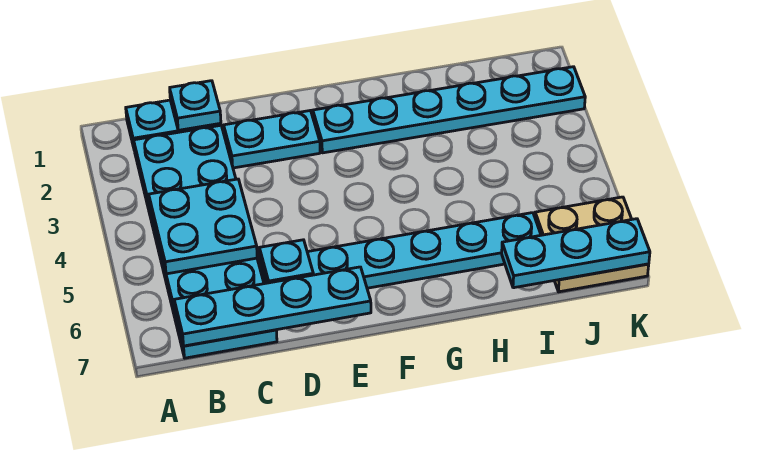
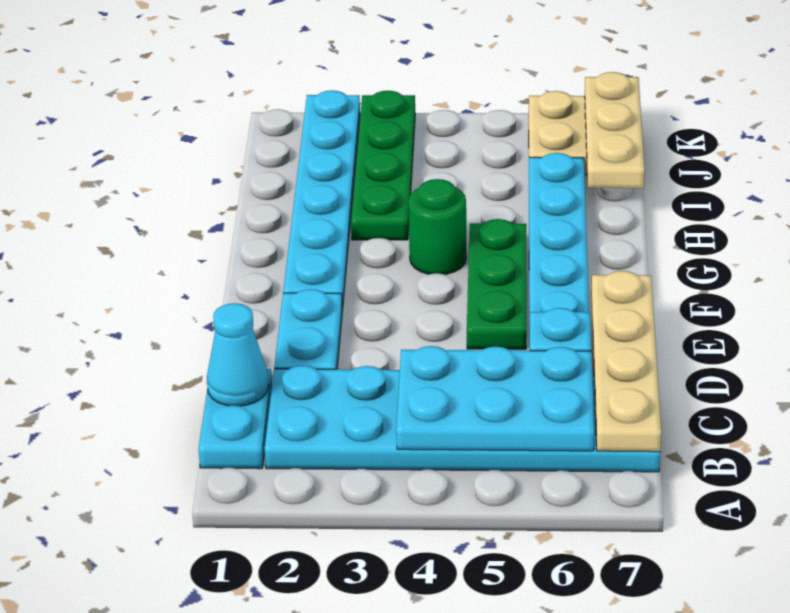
cyan 2x2 plate [149,179,257,274] -> cyan 2x3 plate [396,346,594,451]
cyan 1x4 plate [174,267,371,346] -> tan 1x4 plate [591,271,661,452]
cyan 1x1 plate [170,81,221,130] -> cyan 1x1 cone [207,303,269,406]
none -> green 1x3 plate [467,219,527,349]
none -> green 1x1 round brick [408,179,466,275]
none -> green 1x4 plate [351,91,415,240]
cyan 1x3 plate [502,219,650,288] -> tan 1x3 plate [585,72,645,188]

